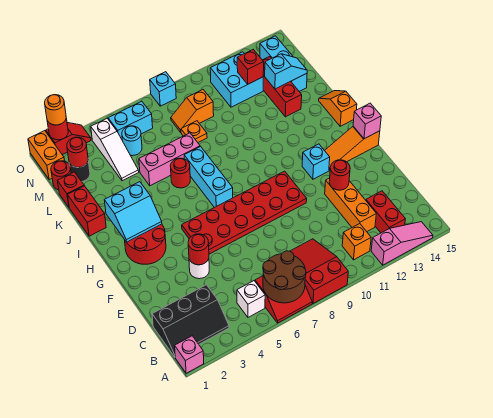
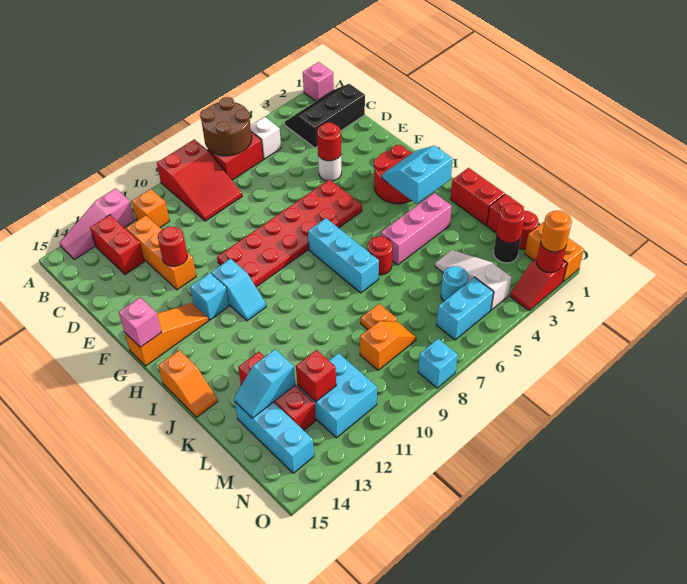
none -> cyan 1x2 slope [211,259,266,321]
pink 1x3 brick [139,133,200,186] -> pink 1x3 brick moved to [381,193,452,265]

